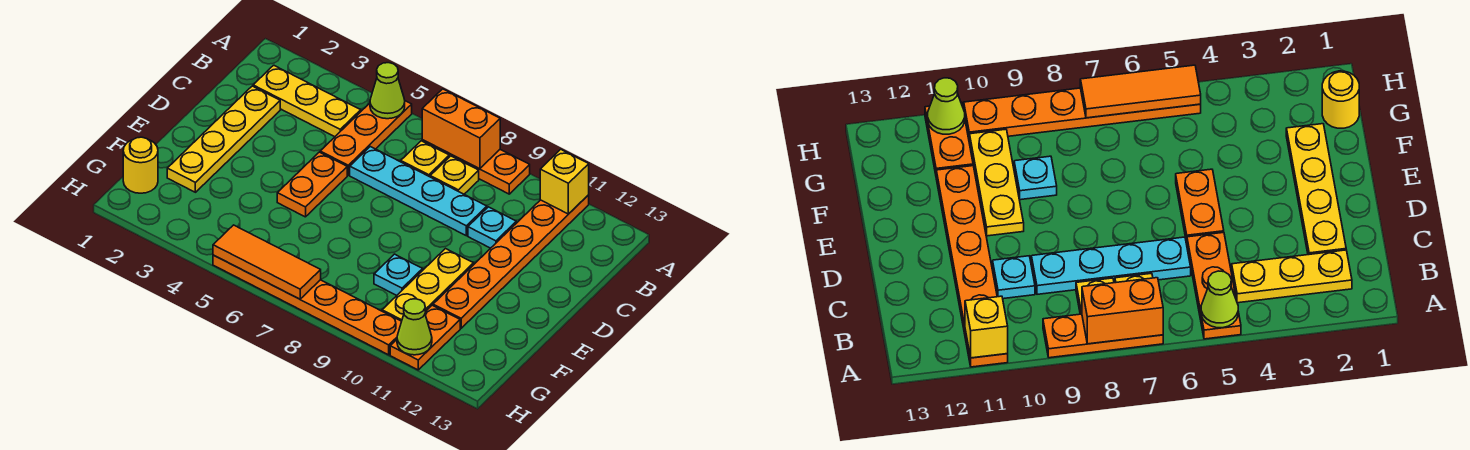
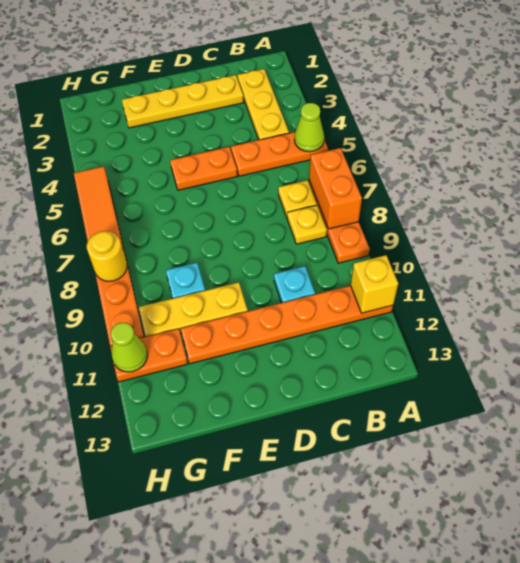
cyan 1x4 plate [350,147,487,236] -> none
yellow 1x1 round brick [123,137,158,193] -> yellow 1x1 round brick moved to [87,231,127,281]

